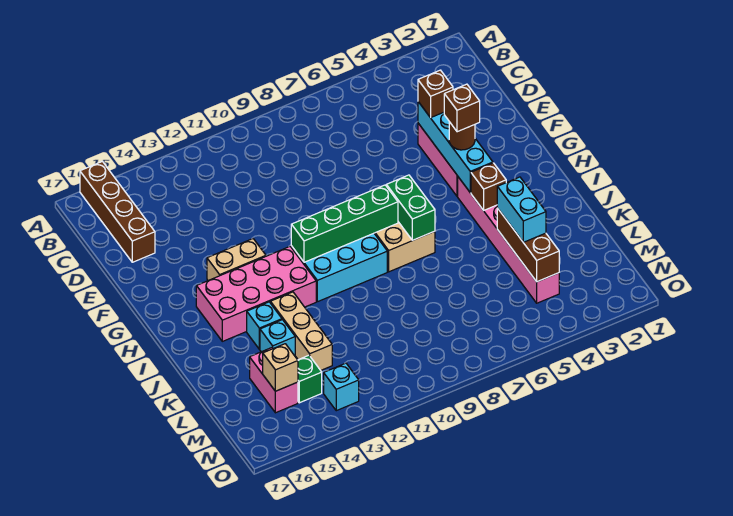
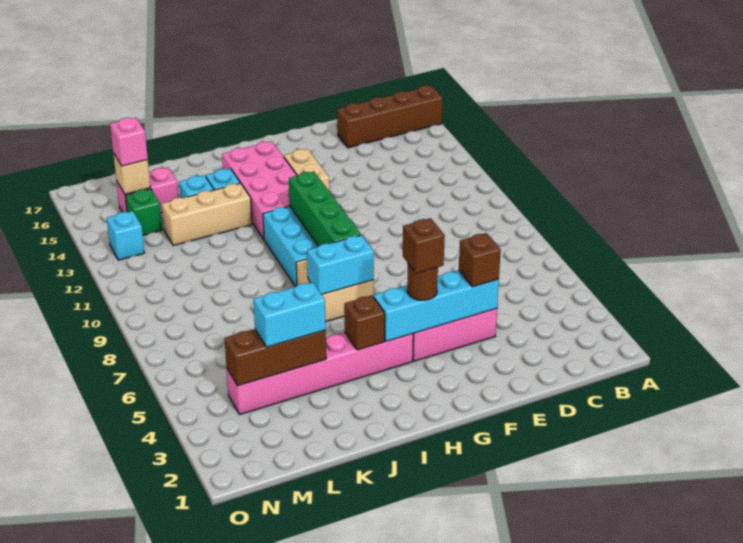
green 1x2 brick [386,175,435,240] -> cyan 1x2 brick [307,235,374,294]
none -> pink 1x1 brick [110,118,148,166]

